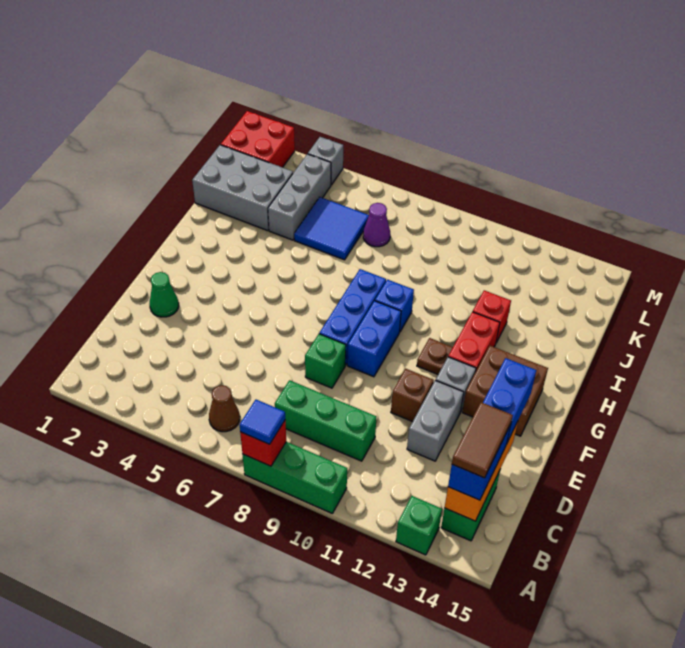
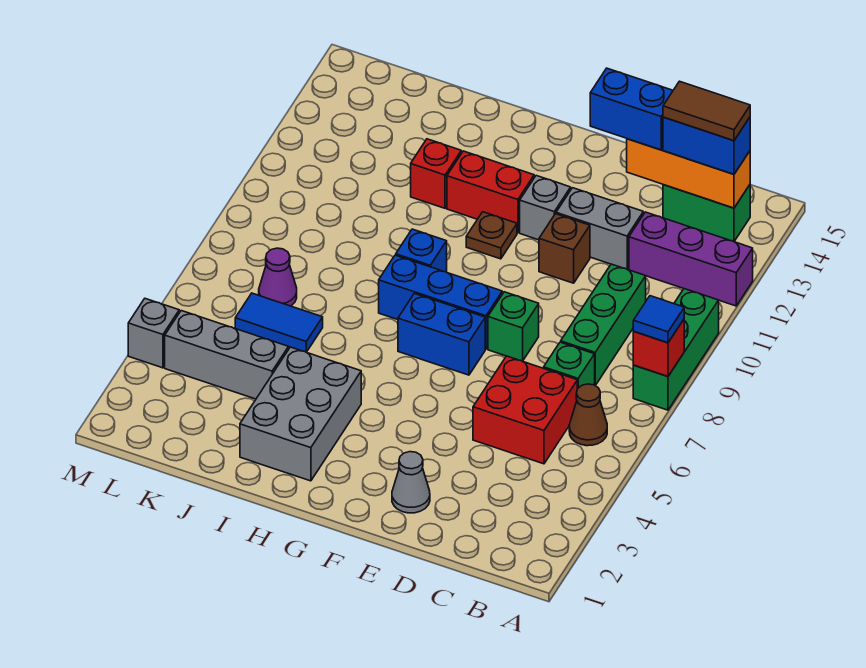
none -> purple 1x3 brick [629,212,753,306]
green 1x1 brick [396,496,442,555] -> green 1x1 brick moved to [544,342,595,389]
green 1x1 cone [150,272,179,317] -> grey 1x1 cone [392,452,430,513]
blue 1x2 brick [347,301,401,377] -> blue 1x2 brick moved to [398,293,485,375]
brown 2x2 brick [462,346,548,436] -> none
grey 2x3 brick [192,145,293,231] -> grey 2x3 brick moved to [240,347,361,481]
blue 2x2 tile [294,197,369,260] -> blue 1x2 tile [235,293,323,352]
red 2x2 brick [221,111,295,167] -> red 2x2 brick moved to [473,356,577,464]

